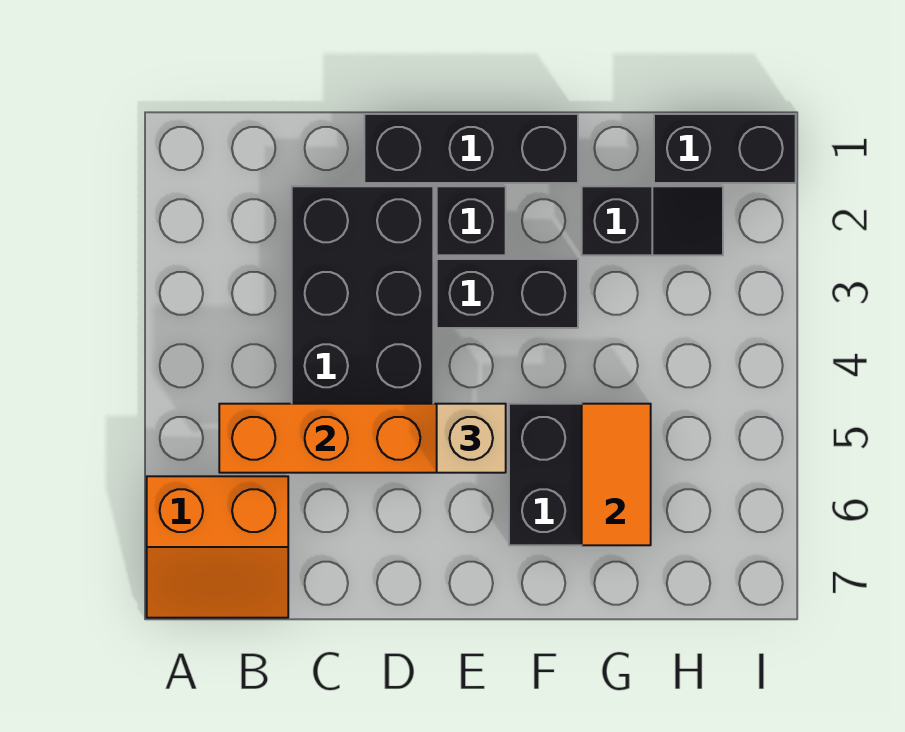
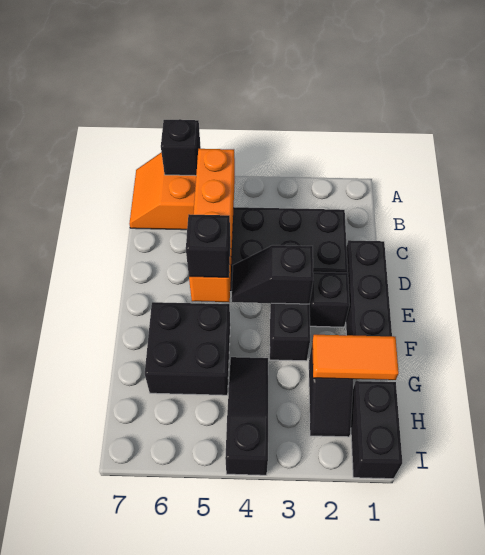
none -> black 1x1 brick [161,119,201,176]
none -> black 1x2 slope [231,245,313,304]
tan 1x1 brick [437,404,506,473] -> black 1x1 brick [186,214,230,277]
none -> black 1x3 slope [225,357,268,475]
orange 1x2 tile [582,404,651,545] -> orange 1x2 tile moved to [312,335,399,380]

